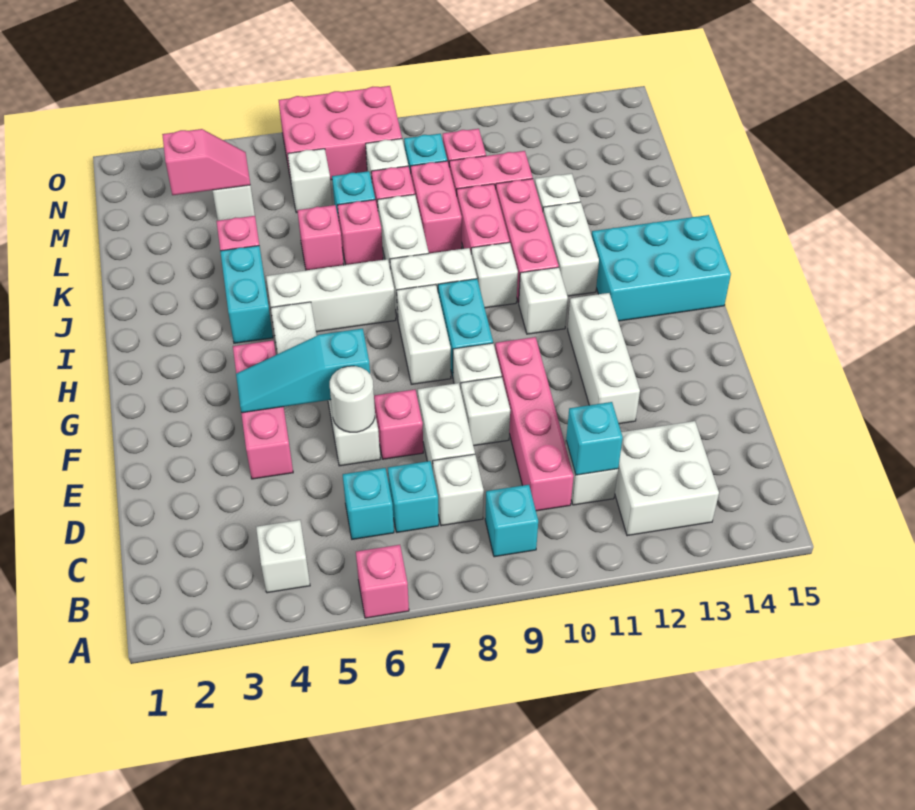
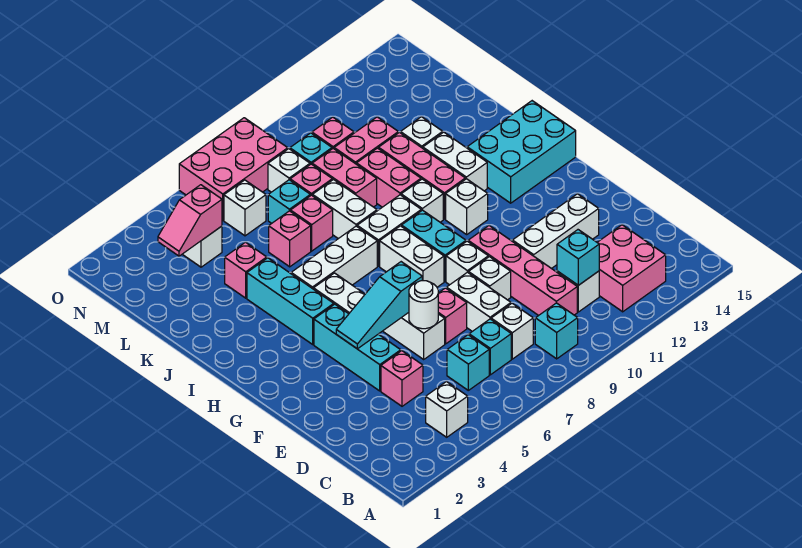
pink 1x1 brick [356,545,409,618] -> pink 1x1 brick moved to [381,351,423,406]
white 2x2 brick [615,421,719,536] -> pink 2x2 brick [597,225,666,312]
pink 1x3 brick [233,341,293,479] -> cyan 1x3 brick [314,304,401,391]
white 1x3 brick [568,293,640,424] -> white 1x3 brick turned to [512,194,599,269]
cyan 1x2 brick [220,246,273,343] -> cyan 1x3 brick [247,258,334,344]
pink 1x2 slope [162,129,250,195] -> pink 1x2 slope turned to [158,185,222,256]

